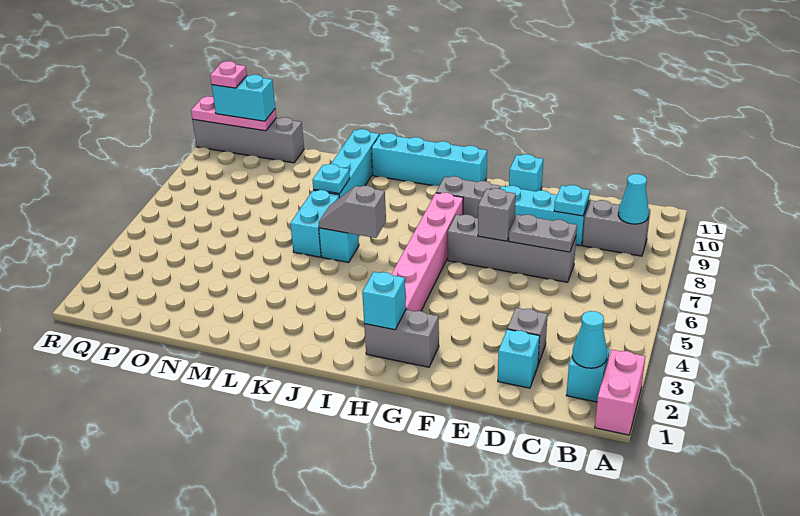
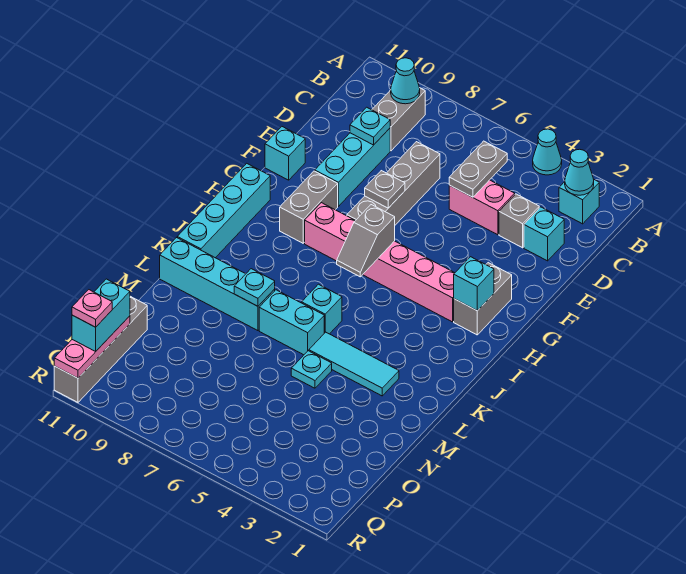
pink 1x2 brick [595,350,646,435] -> pink 1x2 brick moved to [449,180,515,235]
none -> cyan 1x1 cone [533,129,562,175]
grey 1x2 plate [509,215,577,252] -> grey 1x2 plate moved to [449,141,507,197]
grey 1x1 brick [478,188,516,241] -> grey 1x1 plate [365,171,405,208]
grey 1x2 slope [319,186,386,238] -> grey 1x2 slope moved to [337,205,395,277]
none -> cyan 1x3 tile [309,332,399,396]
none -> cyan 1x1 plate [291,351,332,388]

